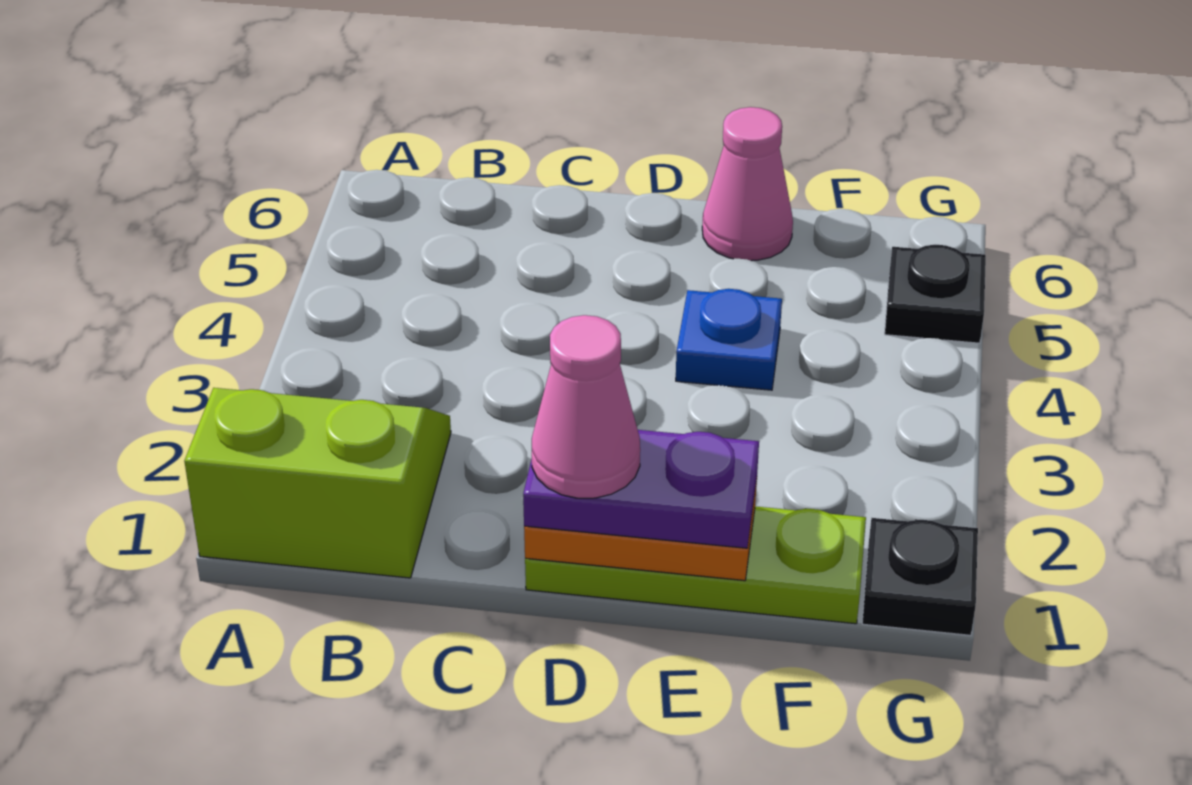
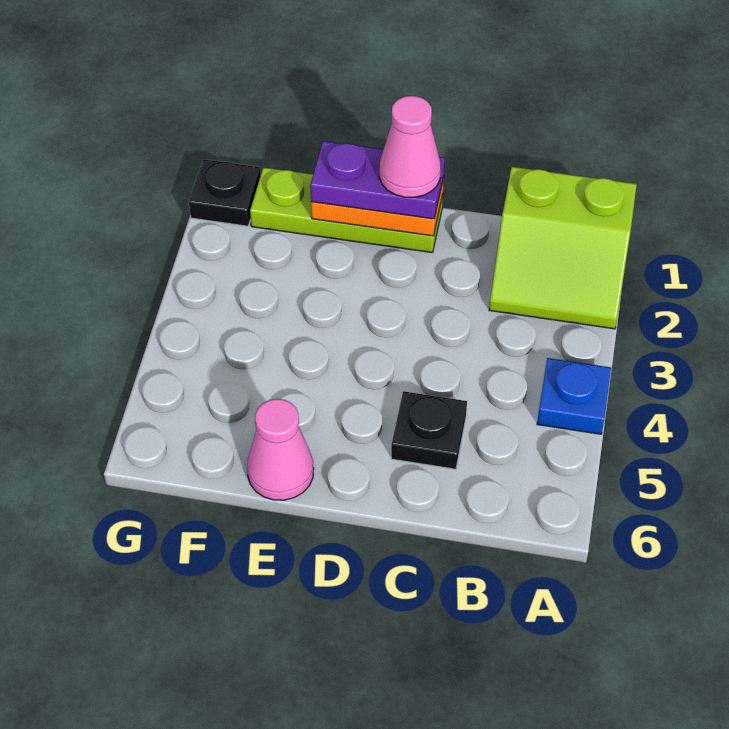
blue 1x1 plate [676,289,782,390] -> blue 1x1 plate moved to [537,358,611,434]
black 1x1 plate [885,245,986,343] -> black 1x1 plate moved to [391,391,467,469]

